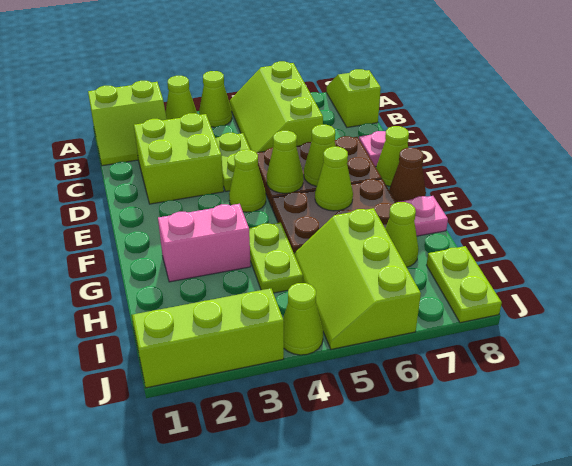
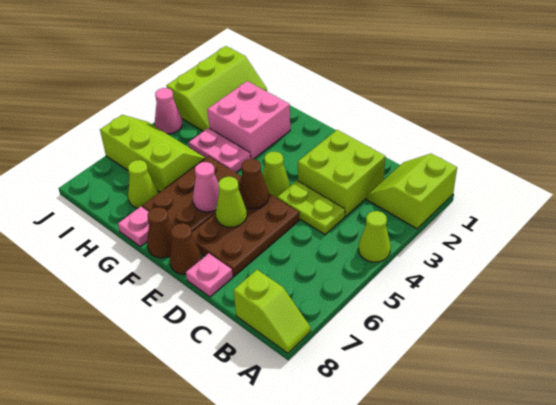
lime 1x1 cone [166,76,197,120] -> none
lime 2x3 slope [230,61,323,153] -> none
lime 1x1 cone [267,131,304,193] -> brown 1x1 cone [239,159,269,209]
lime 1x1 cone [376,126,409,186] -> brown 1x1 cone [170,223,202,275]
lime 1x1 cone [315,147,353,211] -> pink 1x1 cone [193,162,219,212]
pink 1x2 brick [158,204,251,282] -> pink 2x2 brick [207,81,290,159]
lime 1x2 plate [249,223,303,293] -> pink 1x2 plate [189,128,251,173]
lime 1x2 plate [427,246,502,323] -> none
lime 1x1 cone [283,283,323,355] -> pink 1x1 cone [155,88,182,134]

